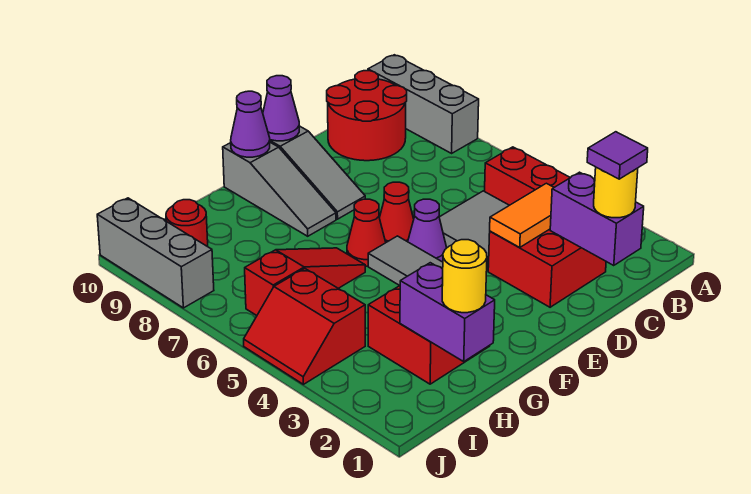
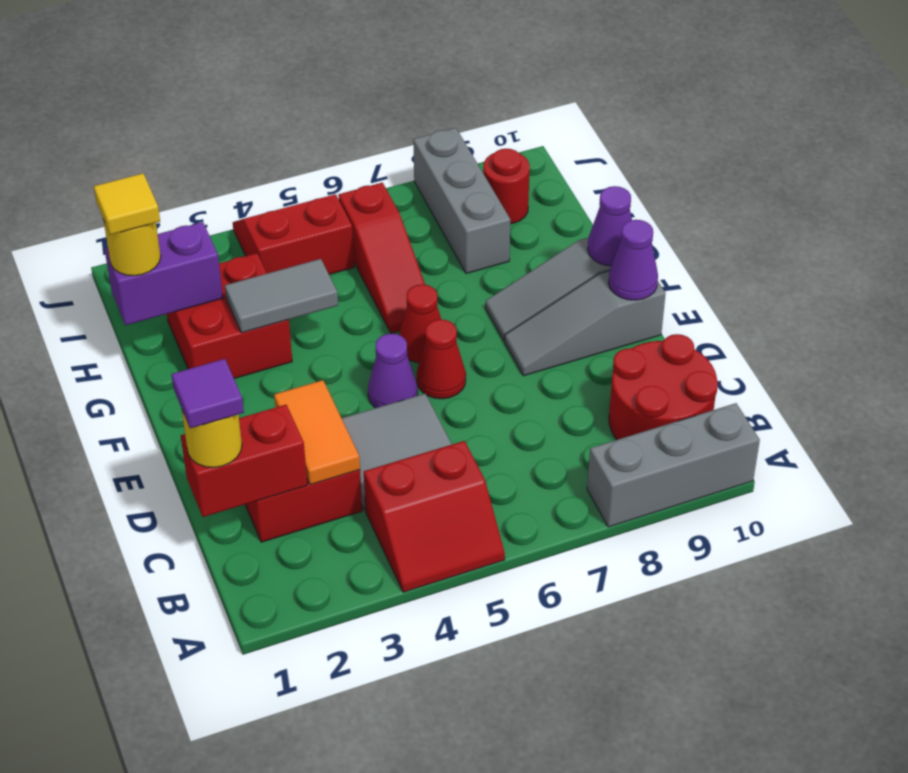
purple 1x2 brick [550,172,644,266] -> red 1x2 brick [181,405,307,517]
none -> yellow 1x1 tile [94,173,160,235]
grey 1x3 brick [97,198,214,308] -> grey 1x3 brick turned to [413,128,511,274]

